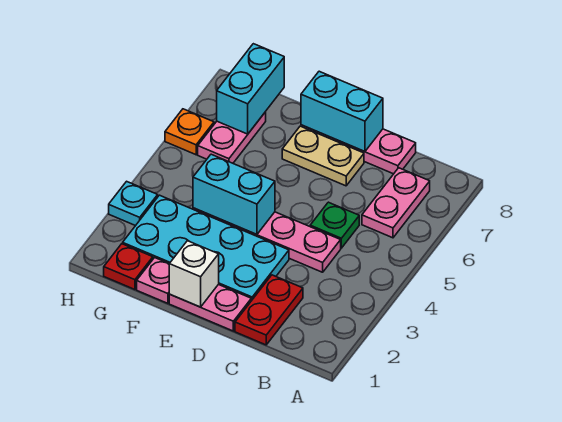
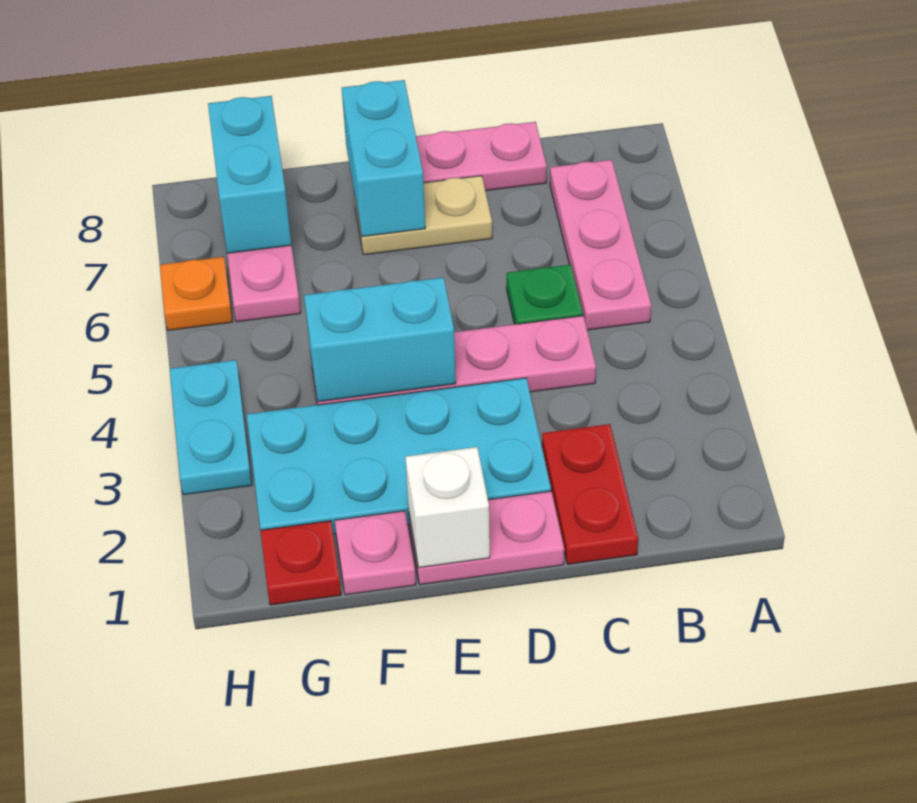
pink 1x2 plate [362,168,430,238] -> pink 1x3 plate [550,160,651,330]
cyan 1x2 brick [301,71,383,152] -> cyan 1x2 brick turned to [342,80,425,237]
cyan 1x1 plate [109,181,158,226] -> cyan 1x2 plate [170,360,252,495]

